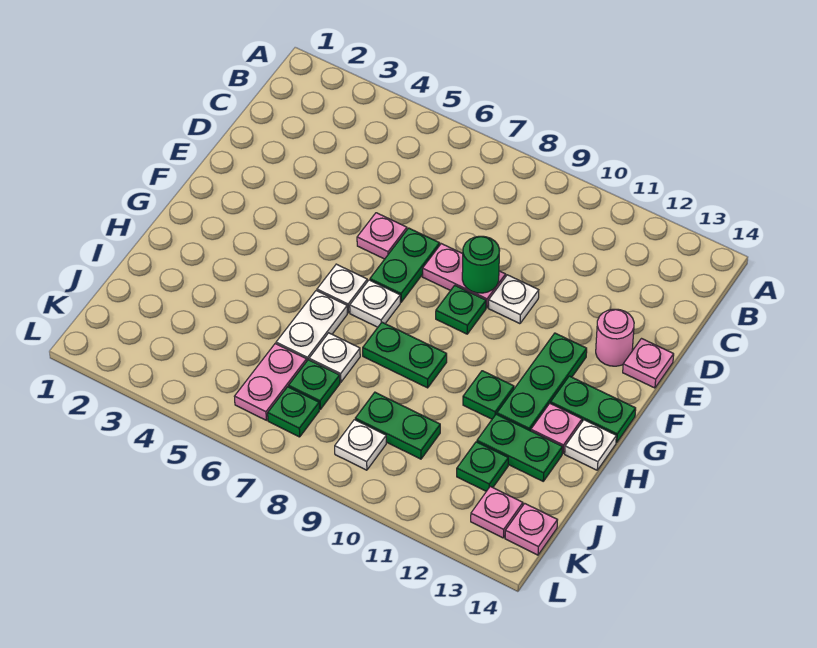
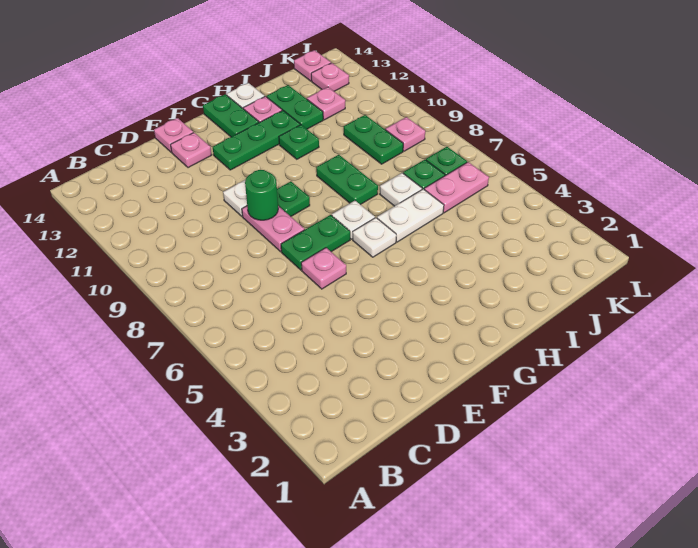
pink 1x1 round brick [596,309,634,366] -> pink 1x1 plate [171,133,211,168]
green 1x1 plate [457,442,508,491] -> pink 1x1 plate [307,87,345,120]
white 1x1 plate [335,420,386,470] -> pink 1x1 plate [385,117,425,151]

